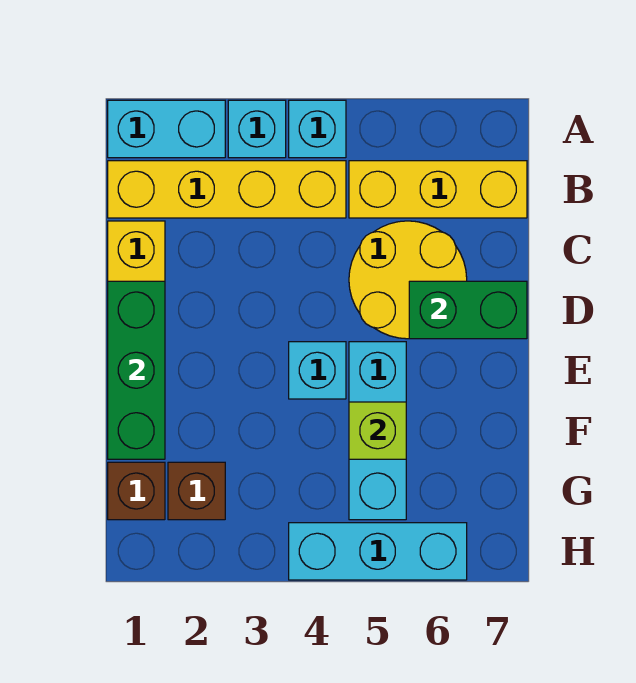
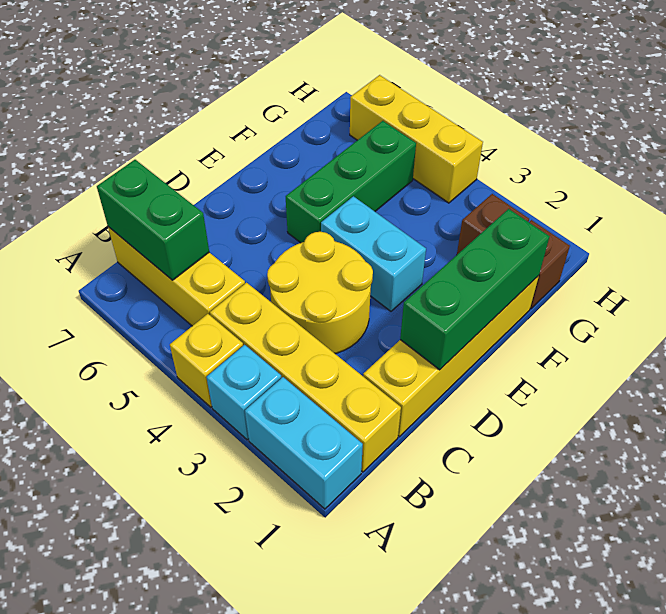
cyan 1x1 brick [289,100,346,158] -> yellow 1x1 brick [170,314,243,407]
yellow 2x2 round brick [349,221,467,339] -> yellow 2x2 round brick moved to [267,232,373,354]
green 1x2 brick [409,281,527,339] -> green 1x2 brick moved to [97,160,209,280]
cyan 1x1 brick [289,342,346,399] -> cyan 1x2 brick [321,196,426,311]
cyan 1x3 brick [349,342,406,520] -> green 1x3 brick [286,121,416,243]
lime 1x1 brick [349,402,406,459] -> none
cyan 1x3 brick [289,523,467,580] -> yellow 1x3 brick [350,75,483,203]

